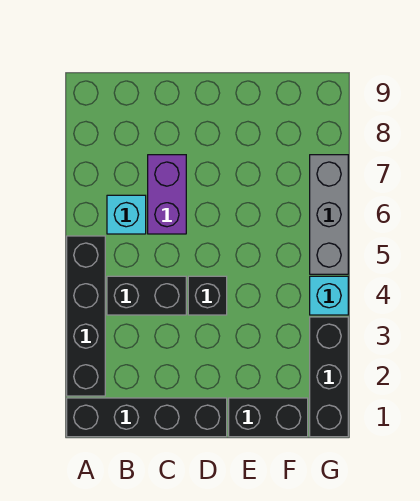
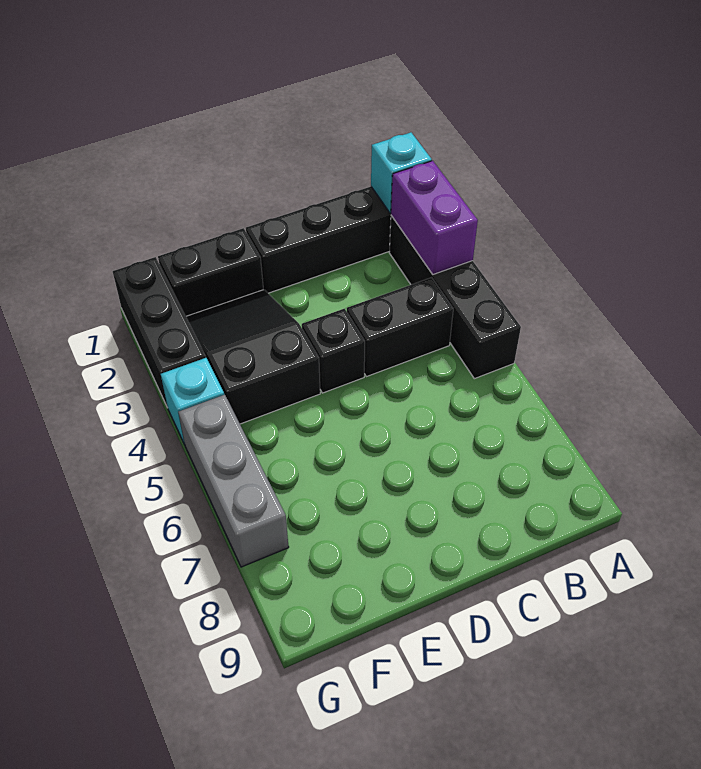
cyan 1x1 brick [107,195,146,234] -> cyan 1x1 brick moved to [371,132,432,213]
purple 1x2 brick [148,155,186,234] -> purple 1x2 brick moved to [391,161,478,274]
none -> black 2x3 slope [186,290,320,424]

